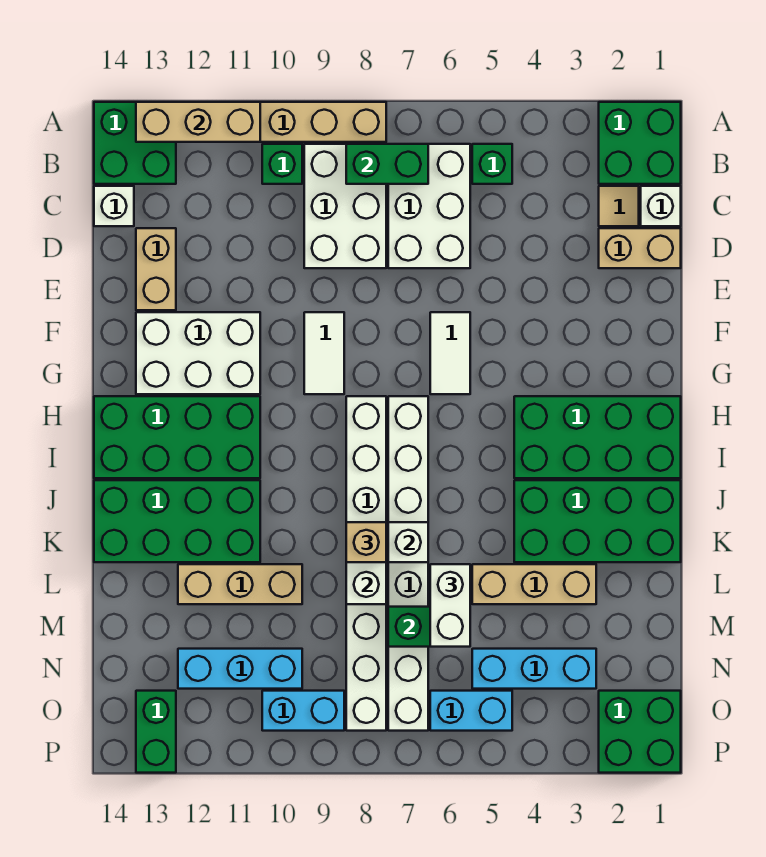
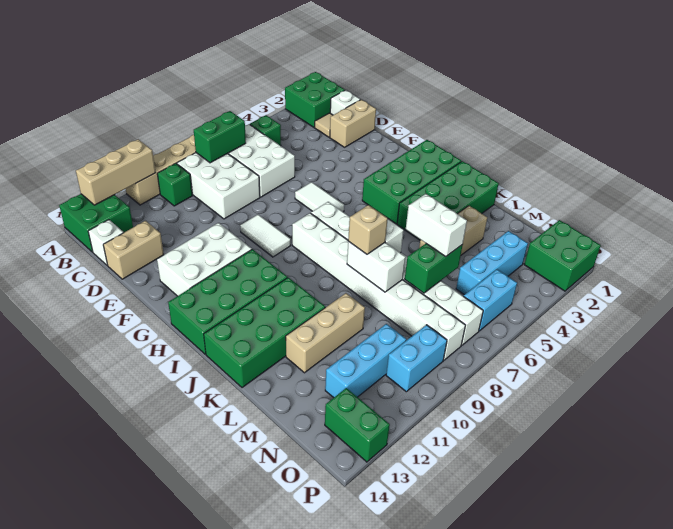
tan 1x2 brick [136,228,176,310] -> tan 1x2 brick turned to [103,221,164,279]

